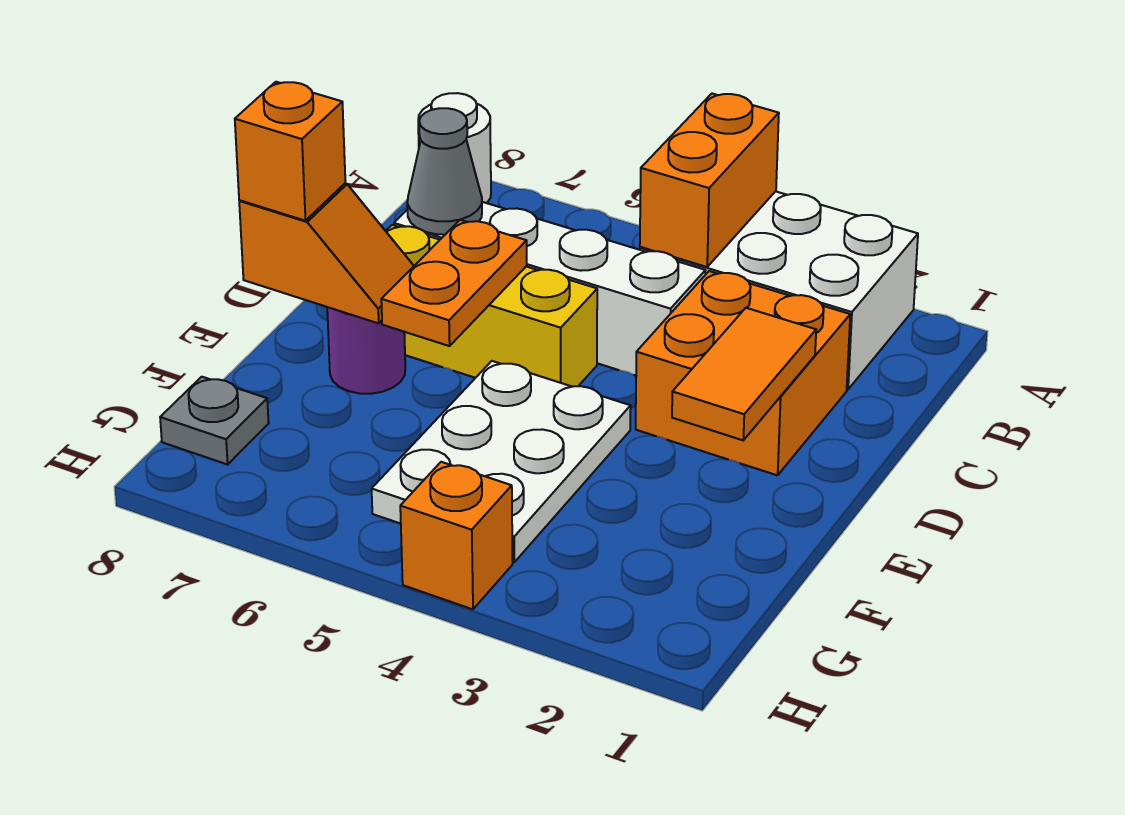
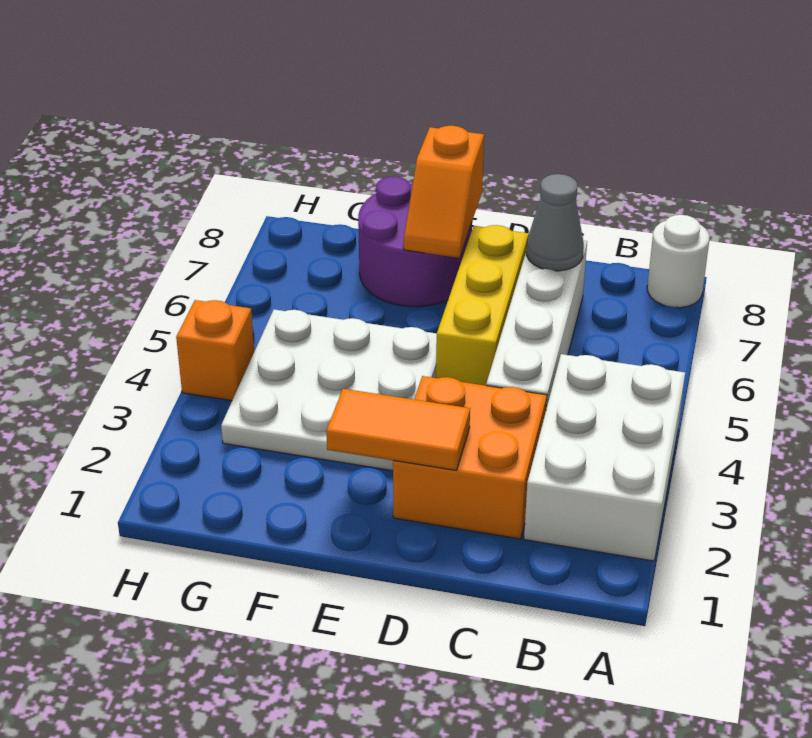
orange 1x2 brick [640,94,779,267] -> none
orange 1x2 plate [381,220,527,346] -> none
white 2x3 plate [372,361,631,562] -> white 3x3 plate [221,309,437,471]
purple 1x1 round brick [327,307,405,394] -> purple 2x2 round brick [358,176,472,307]
orange 1x1 brick [235,82,345,221] -> none
grey 1x1 plate [160,377,269,465] -> none

